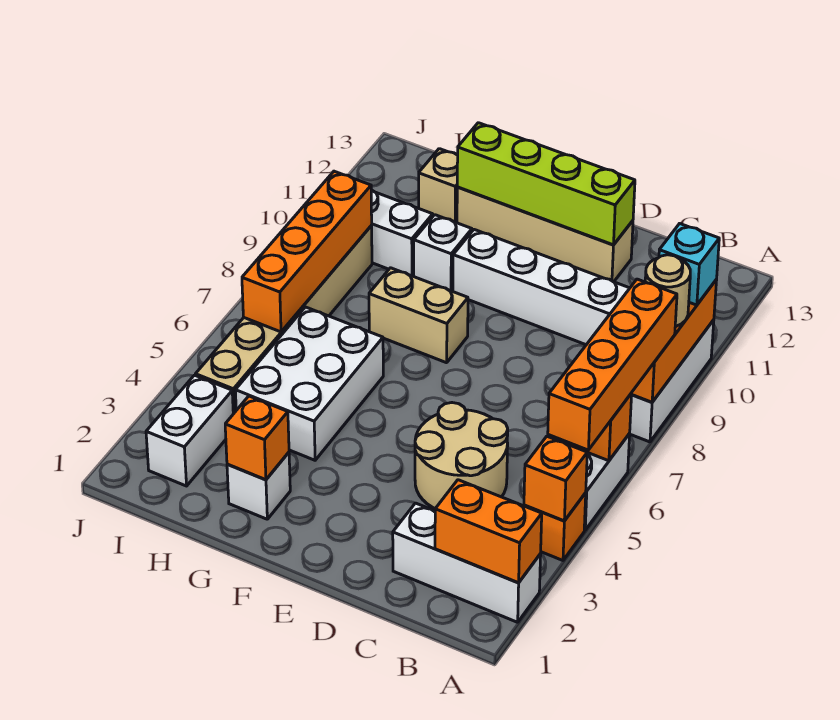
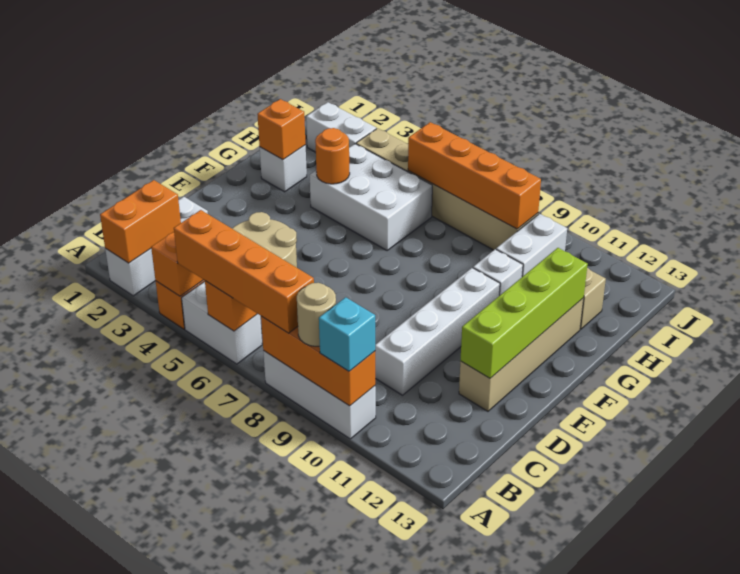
tan 1x2 brick [369,268,468,363] -> none
none -> orange 1x1 round brick [315,128,350,184]

